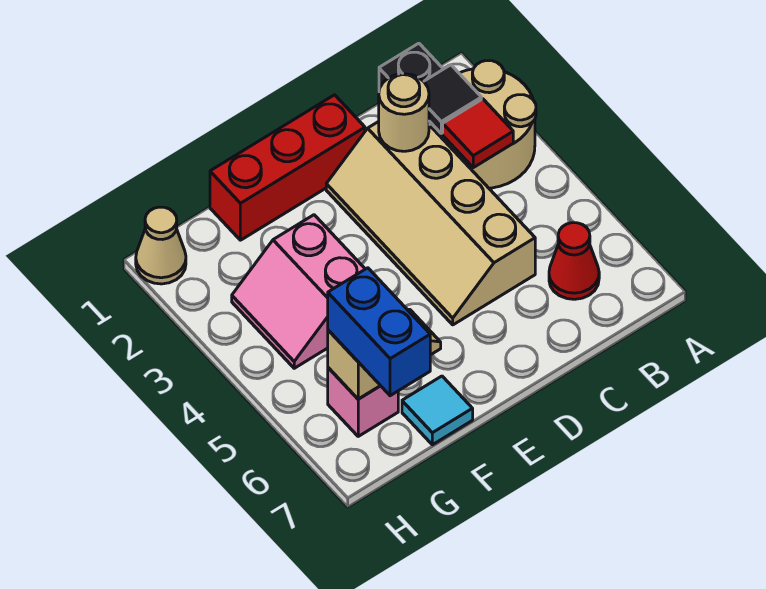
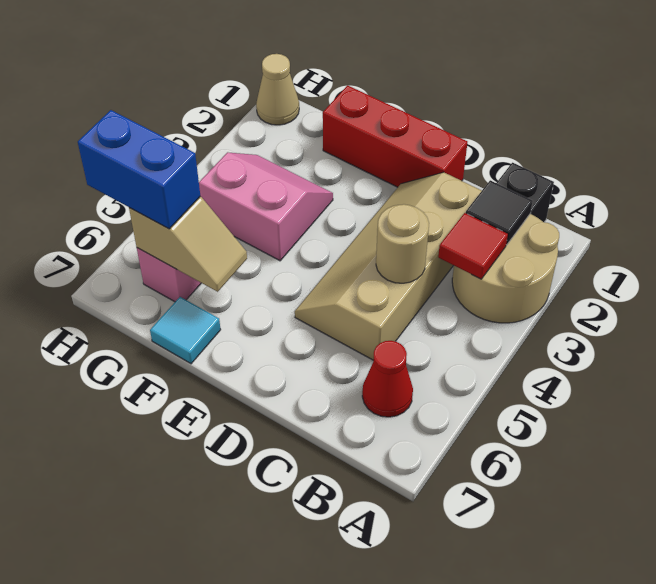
tan 1x1 round brick [379,74,429,151] -> tan 1x1 round brick moved to [376,204,429,283]
pink 2x2 slope [232,215,365,368] -> pink 2x2 slope turned to [199,152,333,261]
blue 1x2 brick [328,268,430,396] -> blue 1x2 brick turned to [78,110,200,229]

